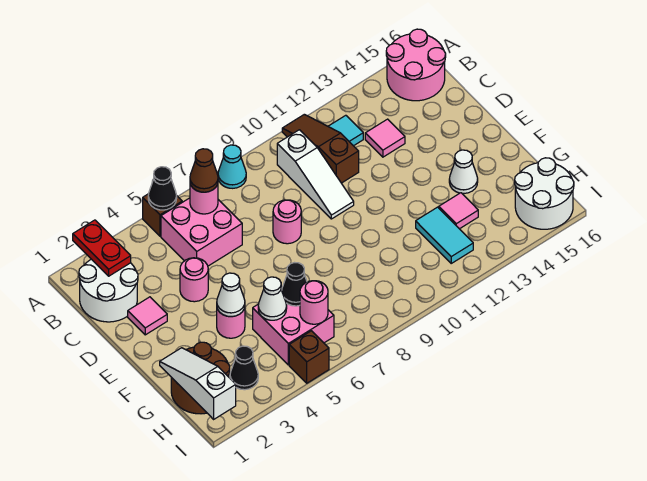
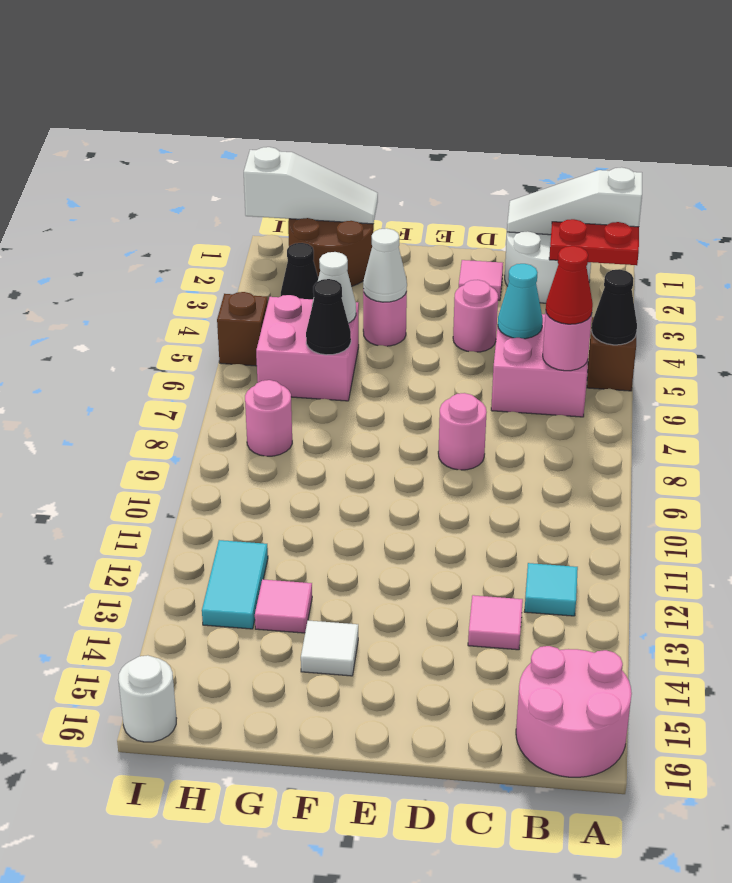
cyan 1x1 cone [218,145,246,188] -> cyan 1x1 cone moved to [498,264,543,339]
brown 1x3 slope [282,114,359,183] -> none
brown 1x1 cone [190,149,218,192] -> red 1x1 cone [546,246,593,324]
white 1x3 slope [277,130,354,219] -> white 1x3 slope moved to [507,167,642,235]
white 1x1 cone [449,150,478,193] -> white 1x1 tile [301,620,358,676]
cyan 1x2 tile [416,207,473,263] -> cyan 1x2 tile turned to [202,540,268,629]
pink 1x1 round brick [300,281,328,324] -> pink 1x1 round brick moved to [245,380,292,456]
white 2x2 round brick [515,158,574,229] -> white 1x1 round brick [118,655,177,742]

